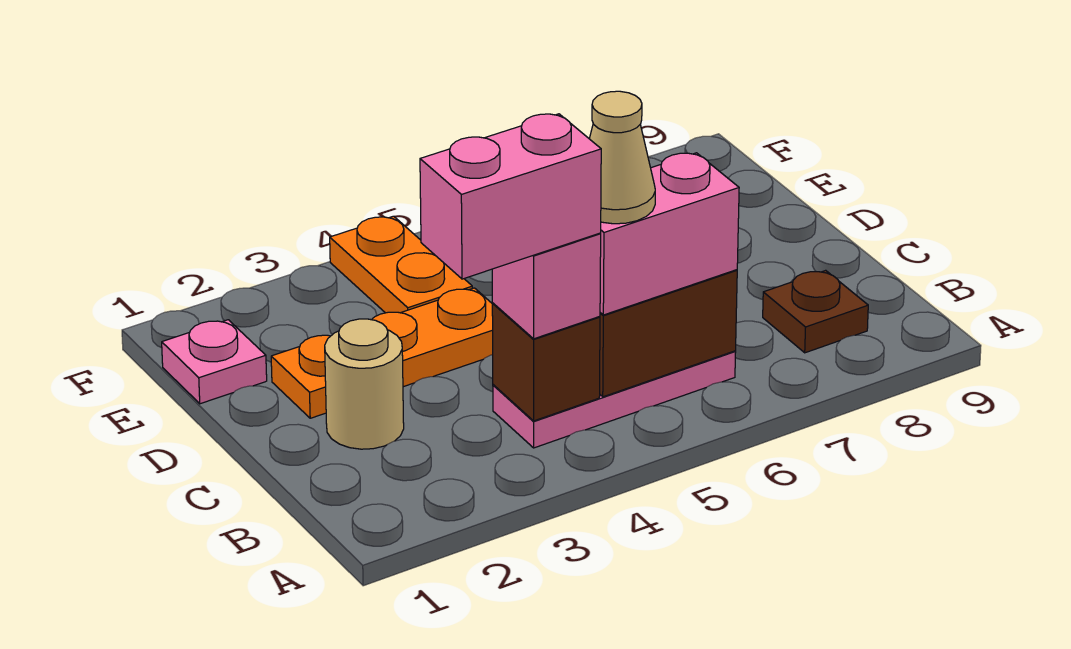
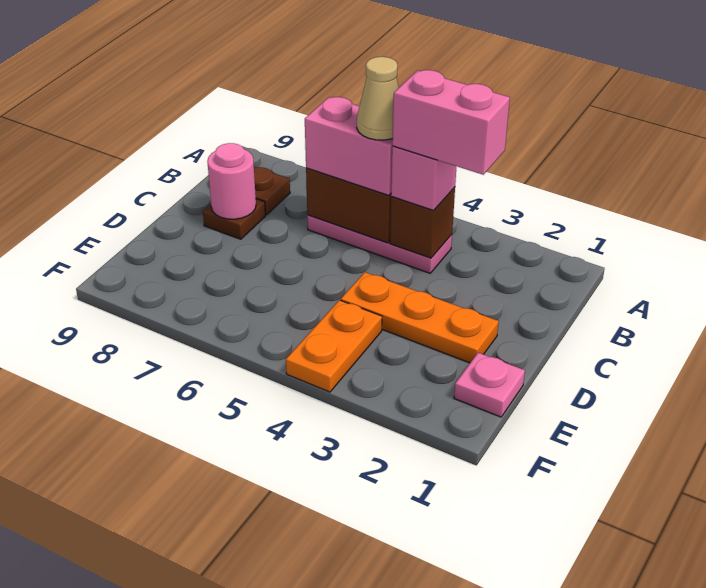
tan 1x1 round brick [325,319,404,449] -> none
none -> brown 1x1 plate [203,199,265,239]
none -> pink 1x1 round brick [207,143,256,219]

